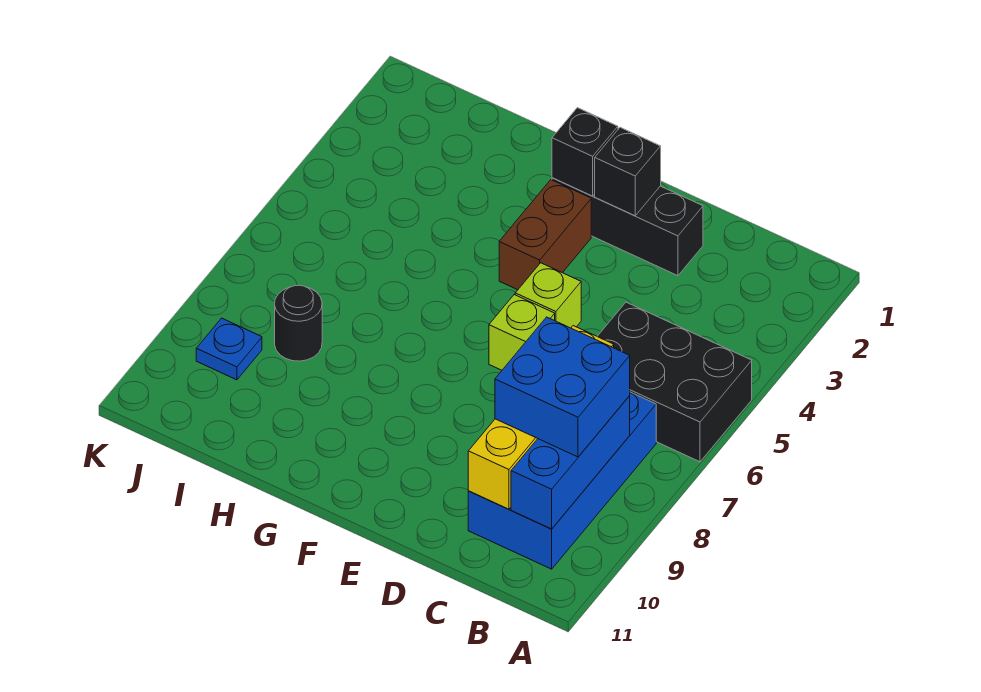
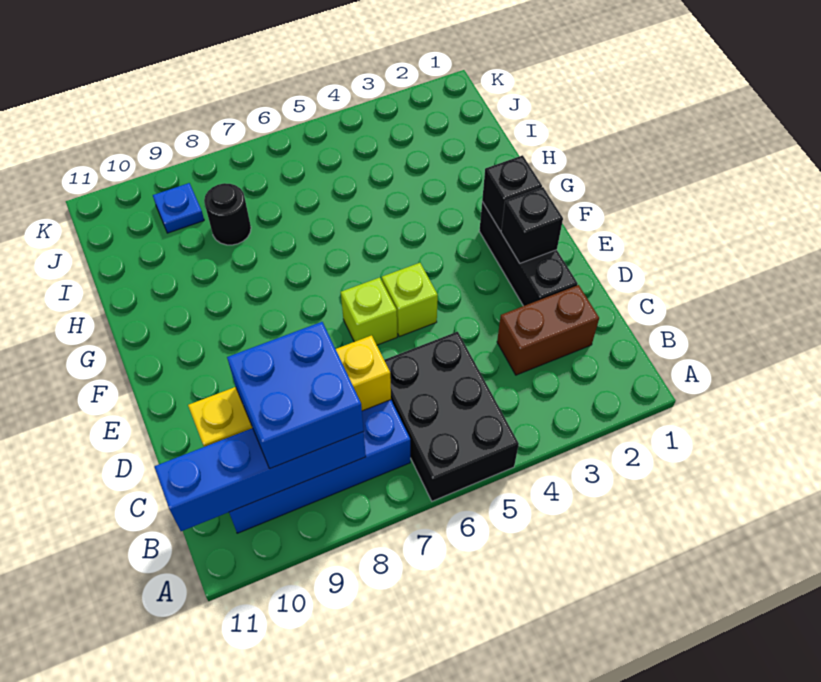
blue 1x3 brick [511,396,630,529] -> blue 1x4 brick [154,428,366,531]
brown 1x2 brick [499,180,591,290] -> brown 1x2 brick moved to [497,285,599,375]

